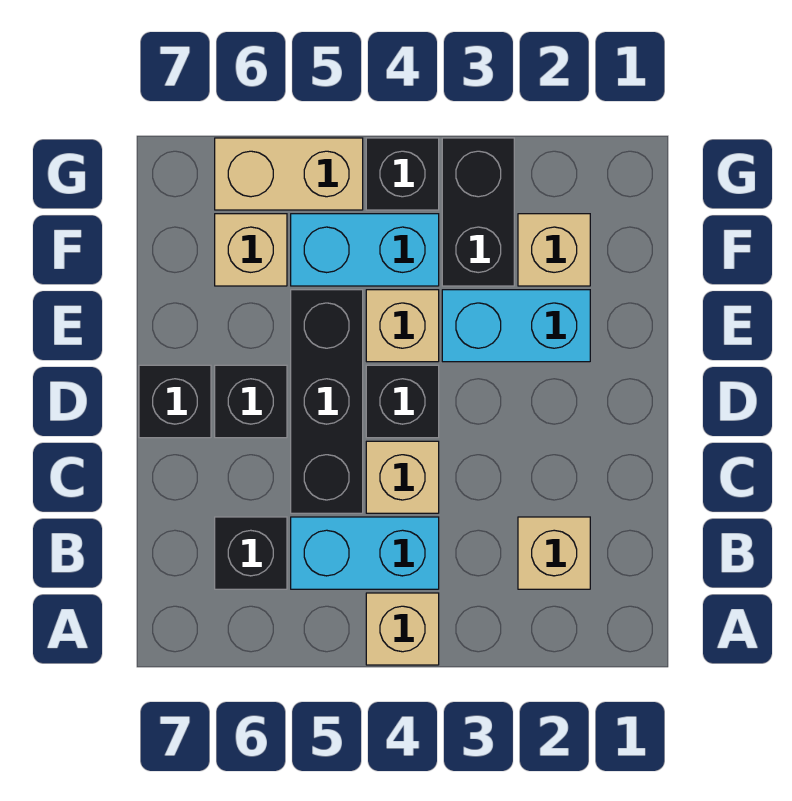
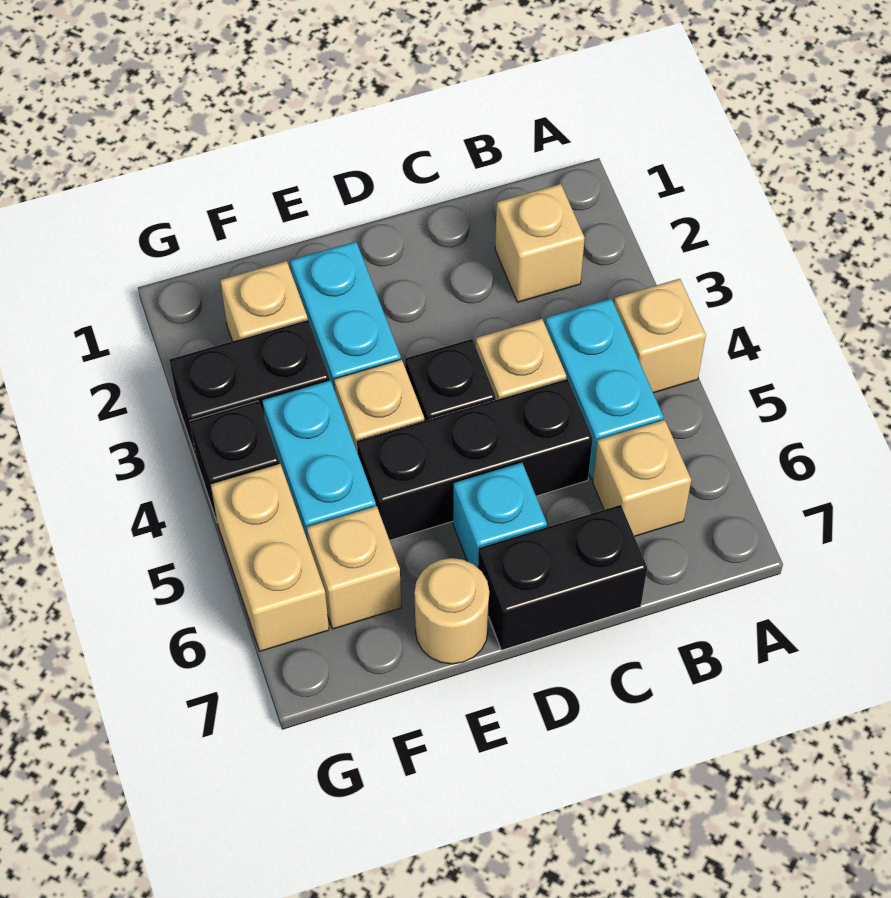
black 1x1 brick [215,517,287,589] -> tan 1x1 brick [593,420,691,536]
black 1x1 brick [215,365,287,438] -> cyan 1x1 brick [453,463,547,568]
black 1x1 brick [139,365,211,438] -> black 1x2 brick [478,505,647,650]
none -> tan 1x1 round brick [414,558,489,664]

